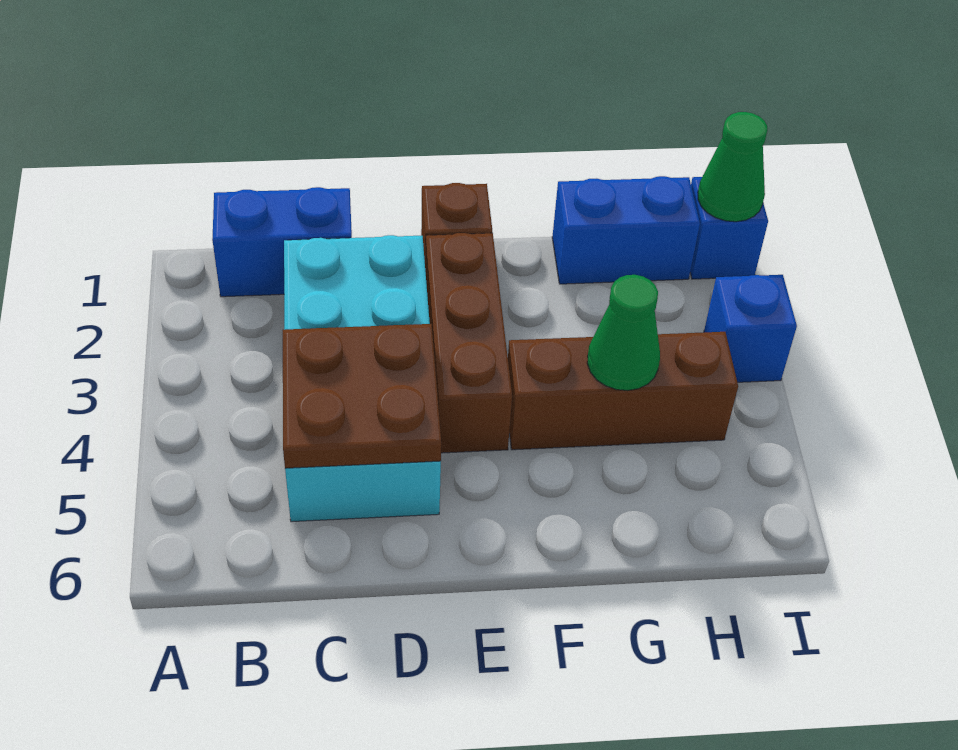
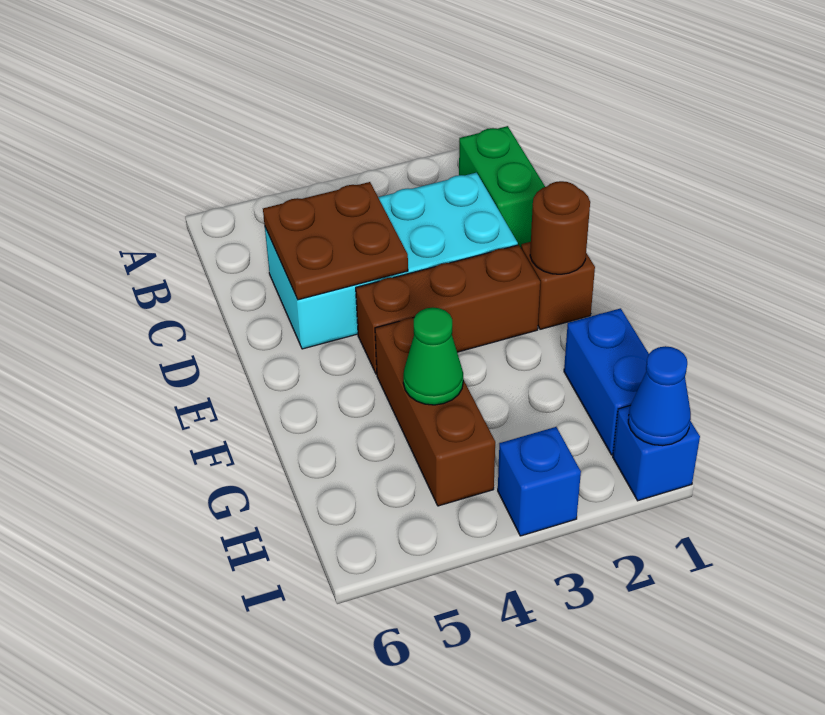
blue 1x2 brick [212,187,352,297] -> green 1x2 brick [459,126,545,247]
none -> brown 1x1 round brick [530,181,590,274]
green 1x1 cone [698,112,767,222] -> blue 1x1 cone [628,346,691,446]

